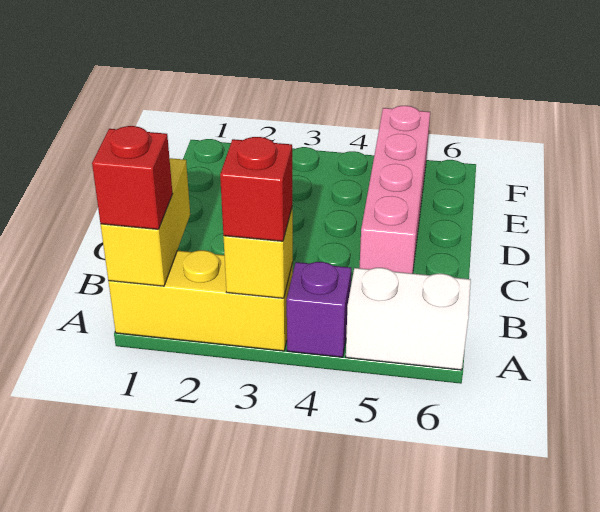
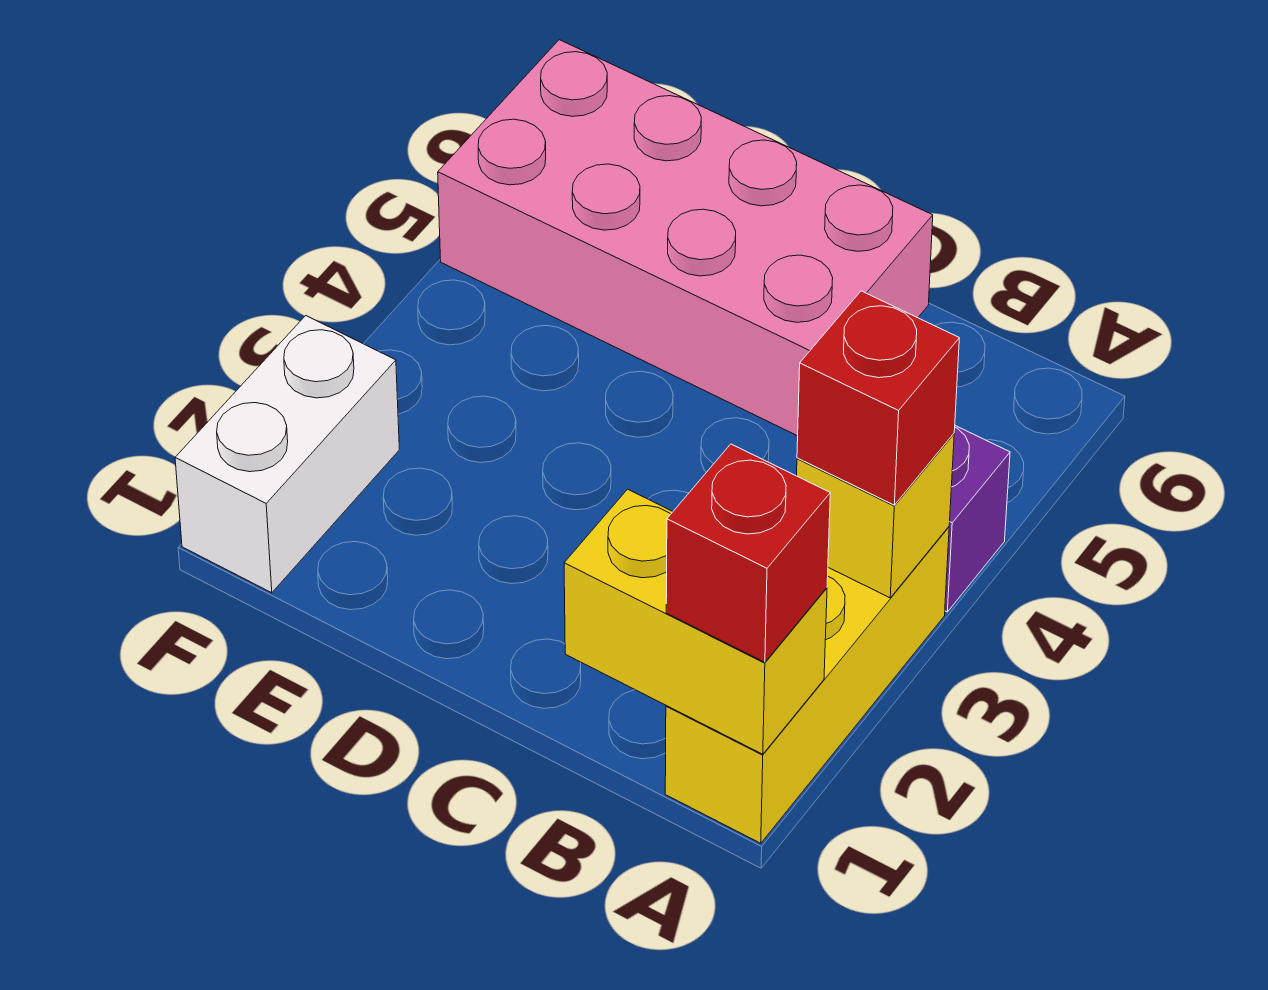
white 1x2 brick [346,268,471,370] -> white 1x2 brick moved to [175,316,399,593]
pink 1x4 brick [360,106,430,273] -> pink 2x4 brick [438,40,933,436]

